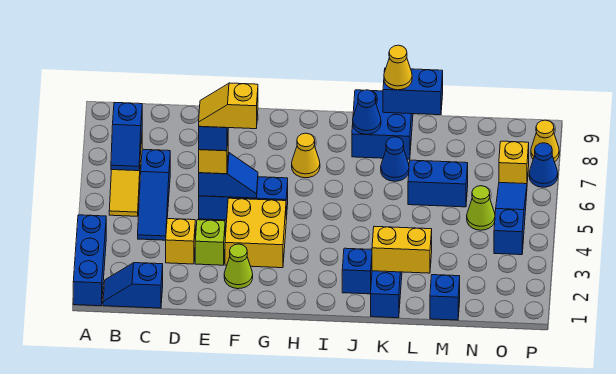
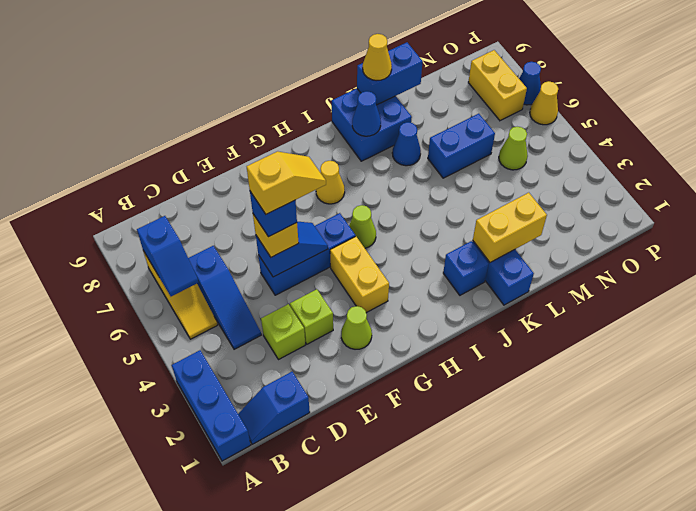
yellow 1x1 brick [166,219,195,264] -> lime 1x1 brick [261,304,305,360]
yellow 1x2 slope [199,83,258,129] -> yellow 1x2 slope turned to [247,152,326,214]
yellow 2x2 brick [225,198,286,268] -> yellow 1x2 brick [330,236,389,313]
none -> lime 1x1 cone [349,205,376,248]
blue 1x1 brick [430,275,460,320] -> none
blue 1x3 slope [494,183,527,255] -> none
yellow 1x1 brick [499,141,529,184] -> yellow 1x2 brick [468,50,527,121]
yellow 1x1 cone [531,120,559,162] -> yellow 1x1 cone moved to [530,81,558,125]

